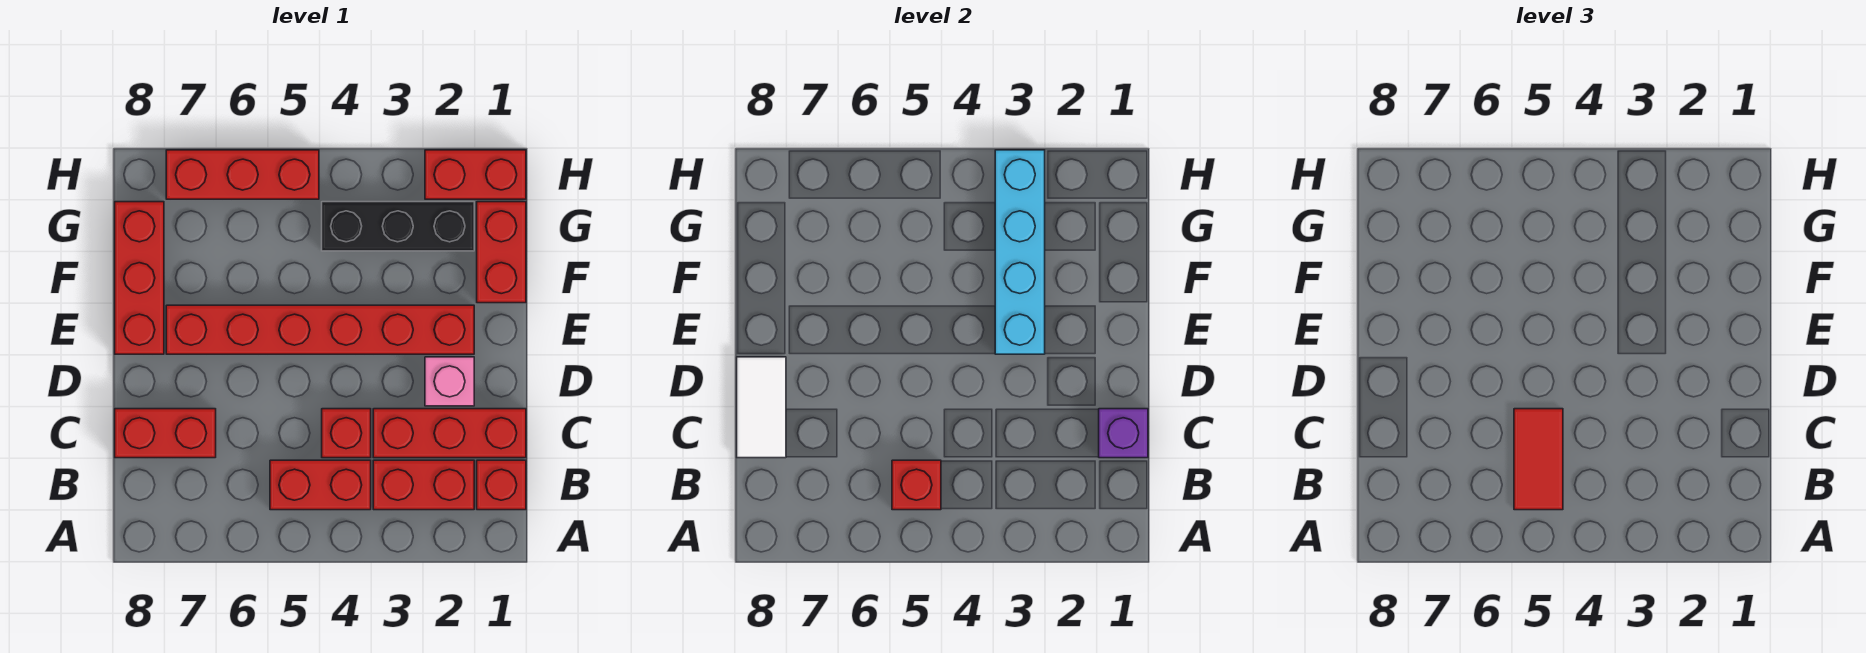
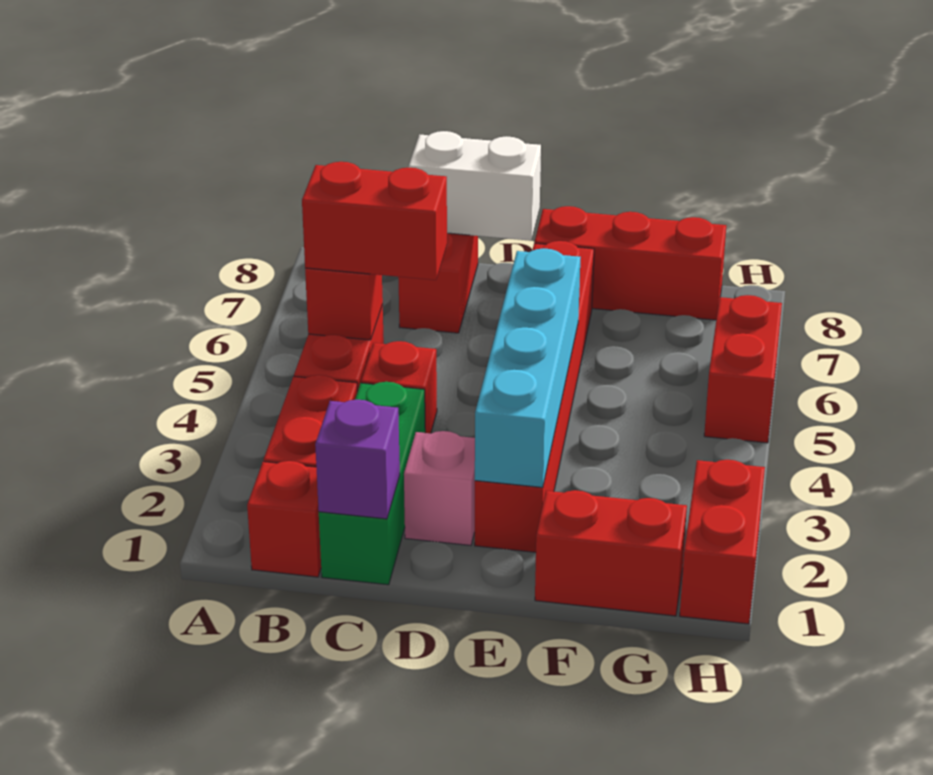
red 1x2 tile [1514,409,1563,510] -> red 1x2 brick [302,162,447,280]
red 1x3 brick [373,409,526,458] -> green 1x3 brick [319,382,425,585]
white 1x2 tile [737,357,786,458] -> white 1x2 brick [409,131,541,241]
cyan 1x4 brick [995,150,1045,354] -> cyan 1x4 brick turned to [475,248,581,487]
black 1x3 brick [322,202,474,251] -> none
red 1x3 brick [166,150,319,199] -> red 1x2 brick [704,295,782,443]

